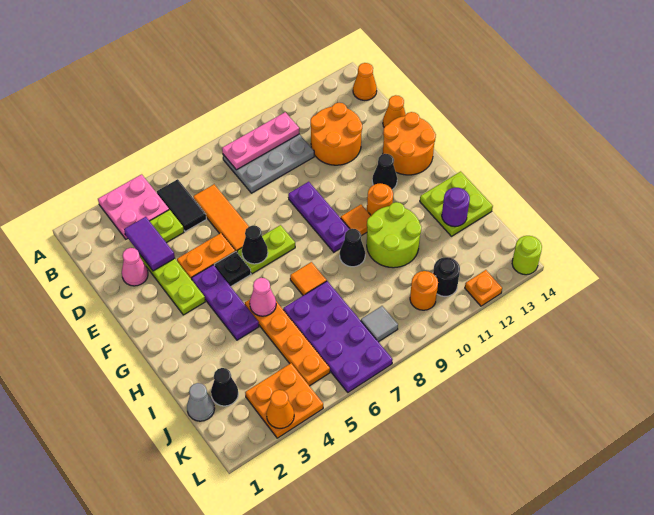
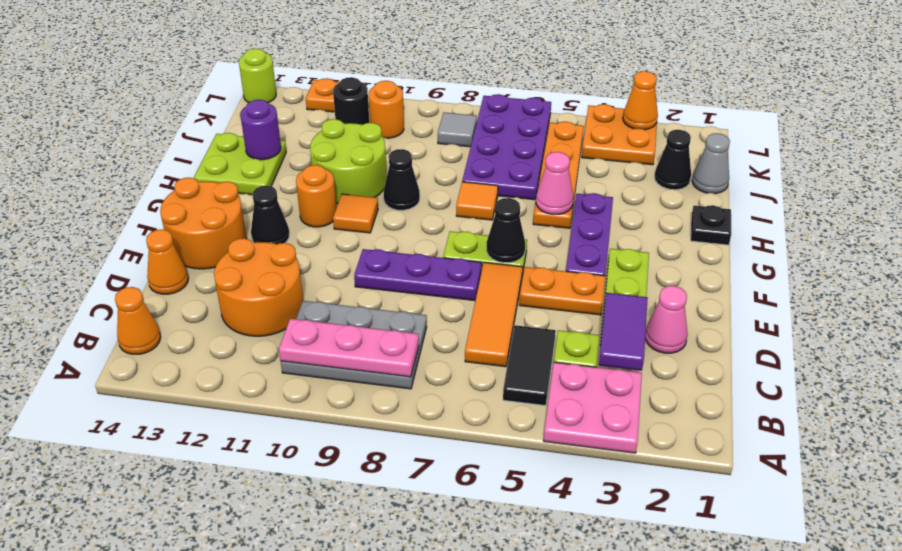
purple 1x3 plate [288,182,350,252] -> purple 1x3 plate turned to [354,249,482,301]
black 1x1 plate [215,251,251,286] -> black 1x1 plate moved to [691,205,731,245]

